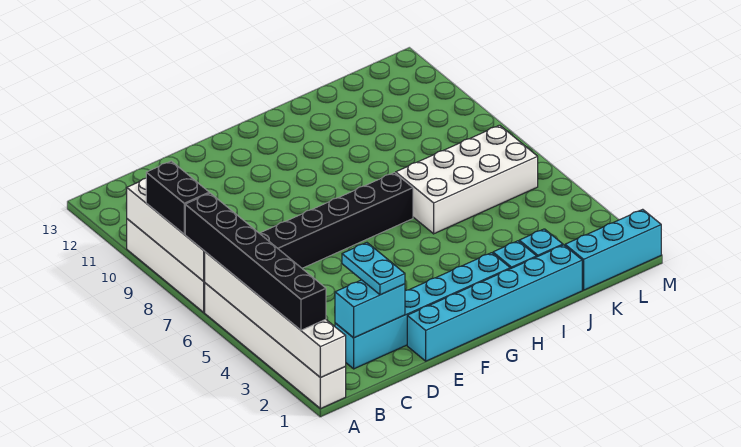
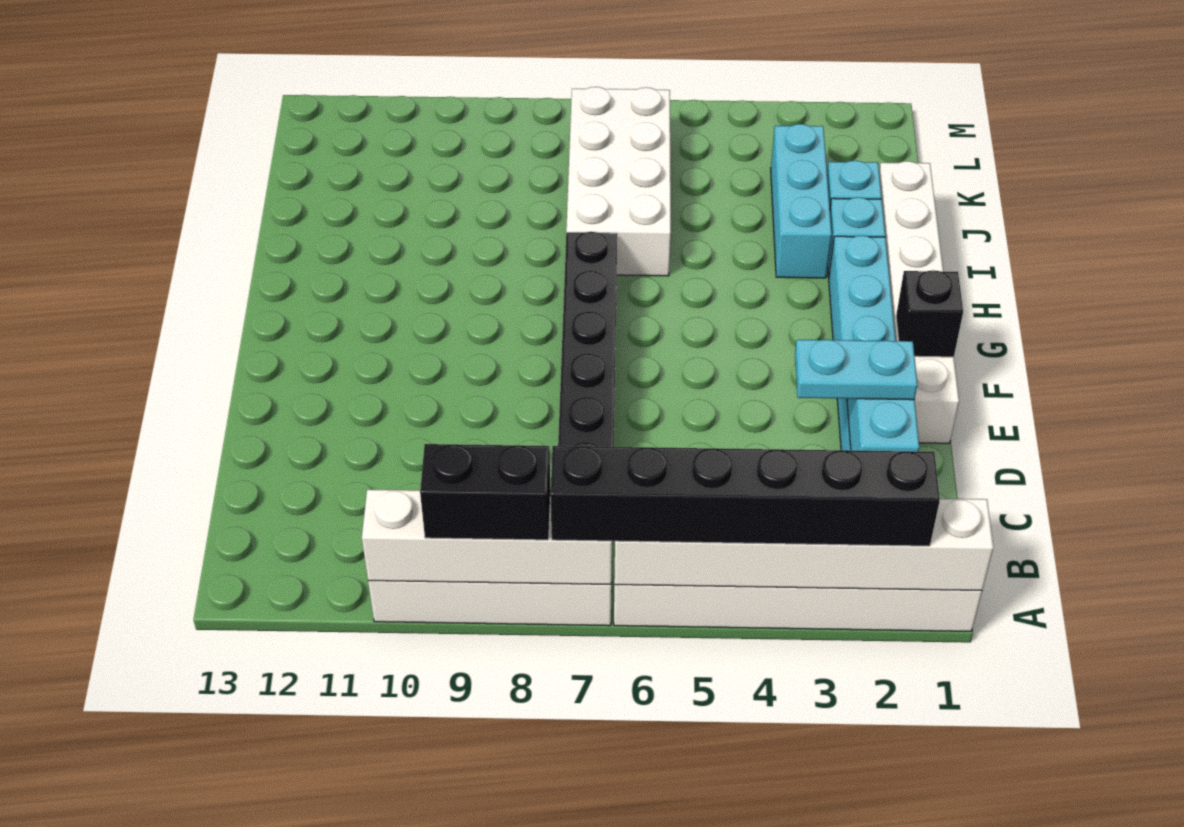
cyan 1x6 brick [407,245,582,361] -> white 1x6 brick [879,161,959,443]
none -> black 1x1 brick [896,270,963,357]
cyan 1x3 brick [565,209,661,290] -> cyan 1x3 brick moved to [771,124,832,278]

